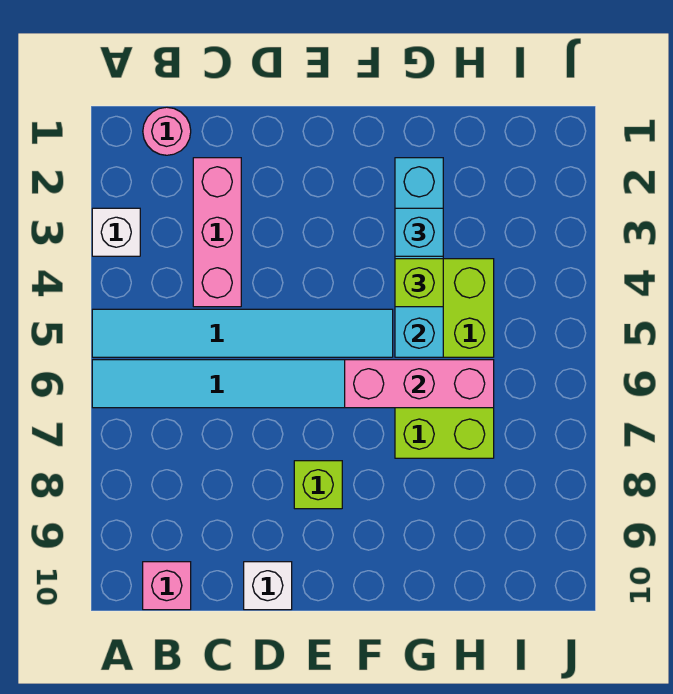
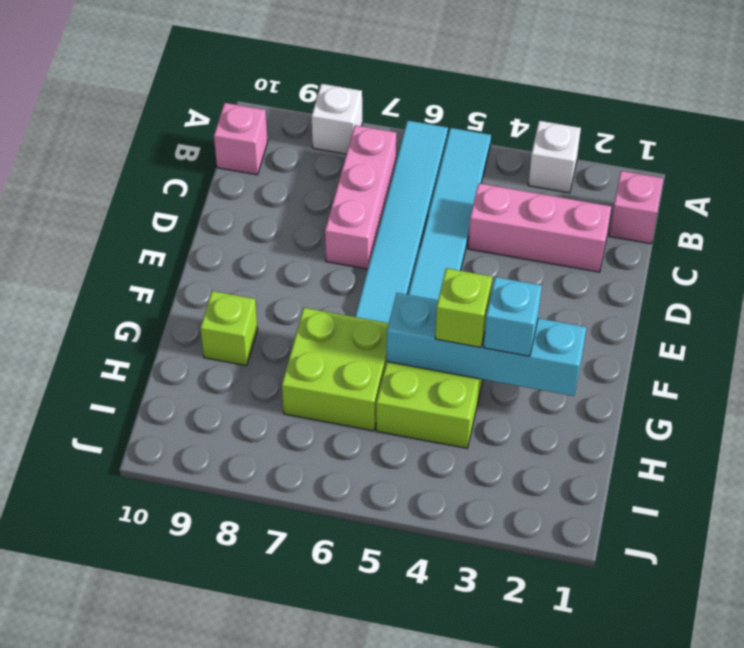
pink 1x1 round brick [143,107,191,155] -> pink 1x1 brick [609,171,663,244]
white 1x1 brick [244,562,292,610] -> white 1x1 brick moved to [312,84,362,154]
lime 1x1 brick [294,461,342,509] -> lime 1x1 brick moved to [200,291,258,366]
pink 1x3 brick [345,360,494,408] -> pink 1x3 brick moved to [325,125,396,269]

